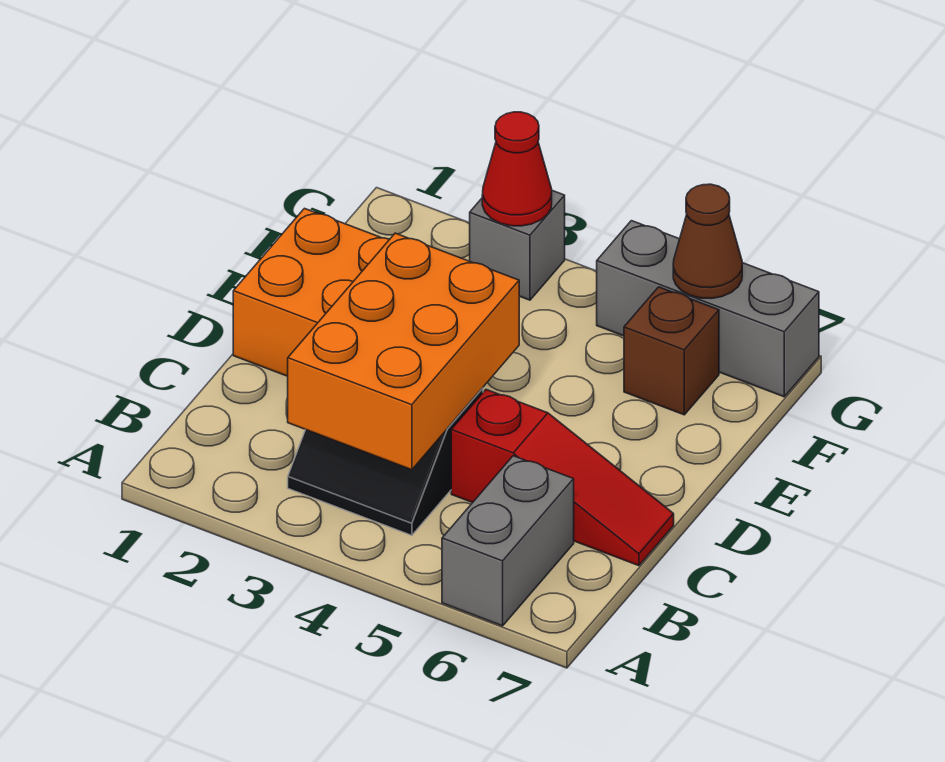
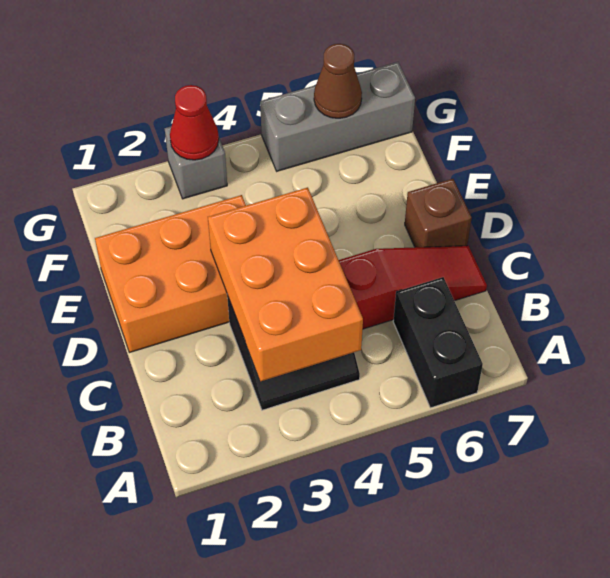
grey 1x2 brick [442,456,574,626] -> black 1x2 brick [393,277,483,408]
brown 1x1 brick [624,287,719,415] -> brown 1x1 brick moved to [405,179,472,247]

